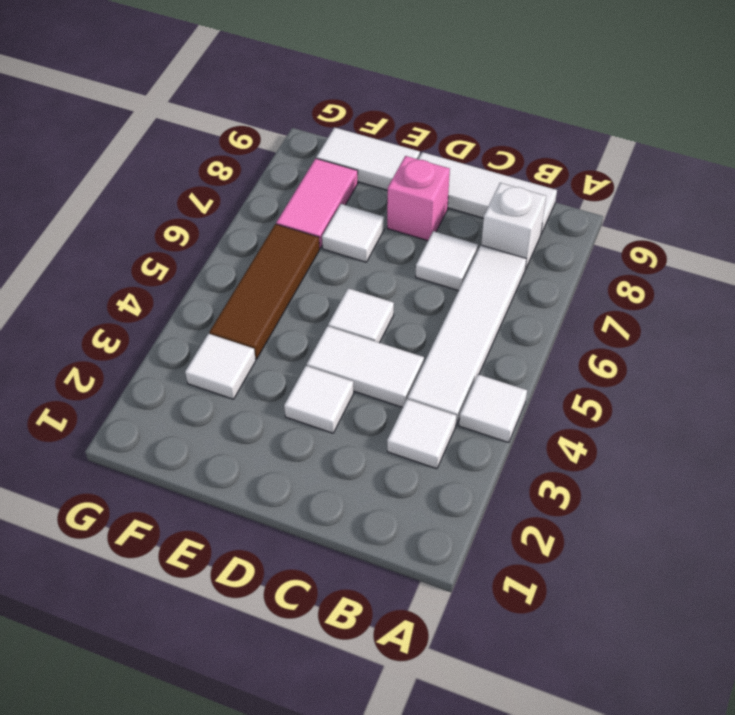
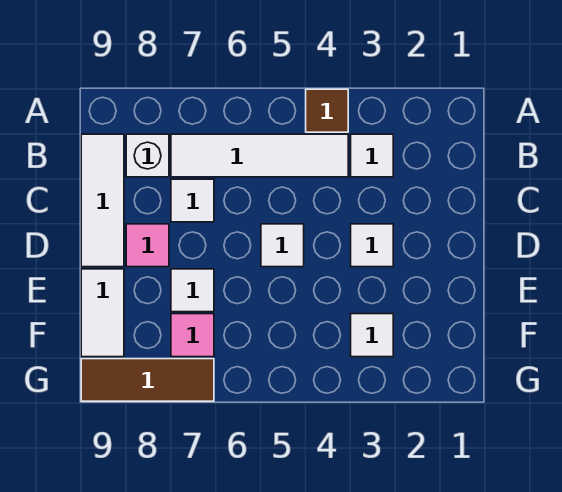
white 1x1 tile [459,374,527,443] -> brown 1x1 tile [306,89,348,132]
white 1x2 tile [307,326,424,407] -> none
pink 1x1 brick [387,156,450,241] -> pink 1x1 tile [126,224,169,267]
brown 1x3 tile [210,224,320,359] -> brown 1x3 tile moved to [81,359,214,401]
pink 1x2 tile [276,158,358,248] -> pink 1x1 tile [171,314,214,357]

